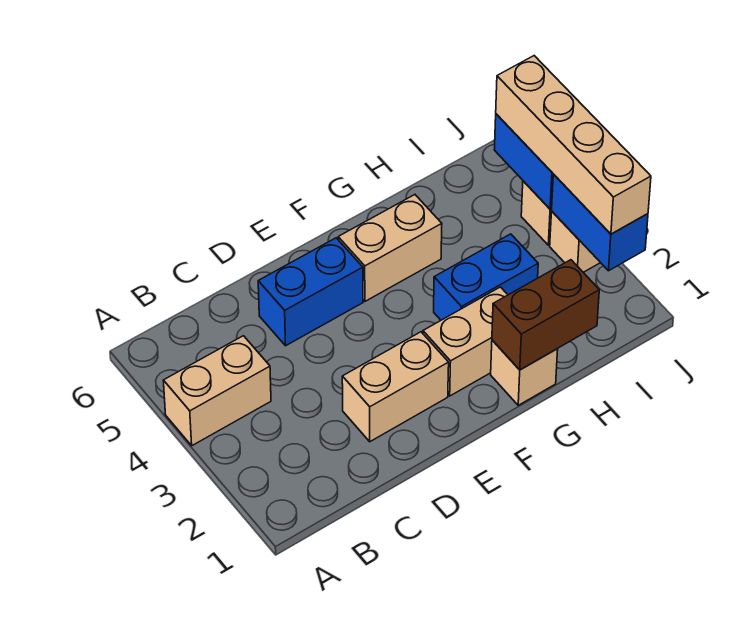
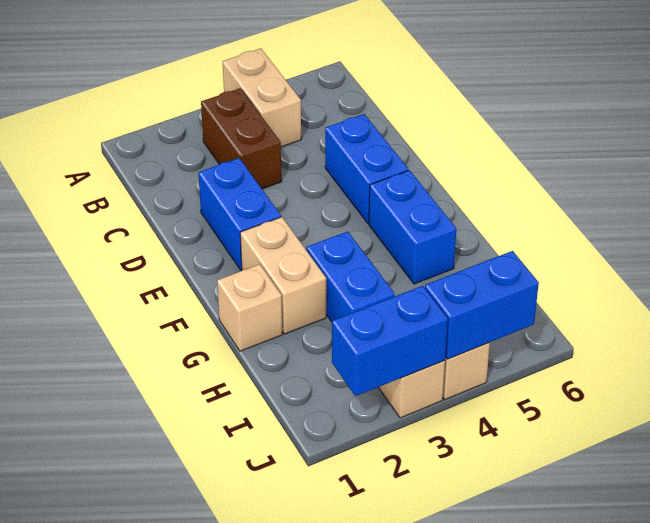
tan 1x2 brick [342,332,449,442] -> blue 1x2 brick [199,158,281,271]
tan 1x2 brick [338,195,442,301] -> blue 1x2 brick [369,170,456,284]
brown 1x2 brick [492,260,599,370] -> brown 1x2 brick moved to [201,88,281,189]
tan 1x4 brick [496,56,651,234] -> none

